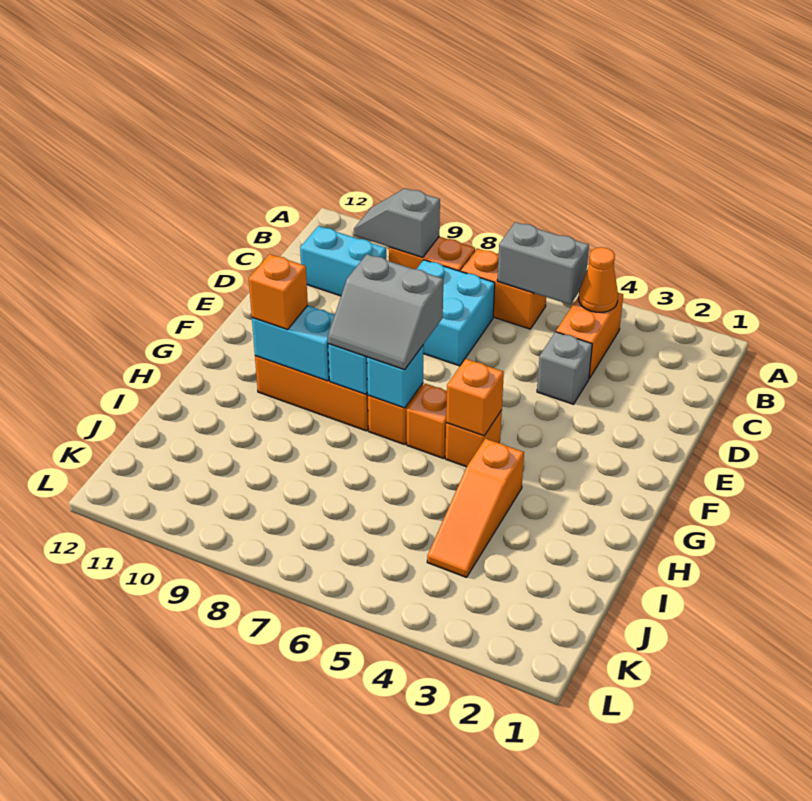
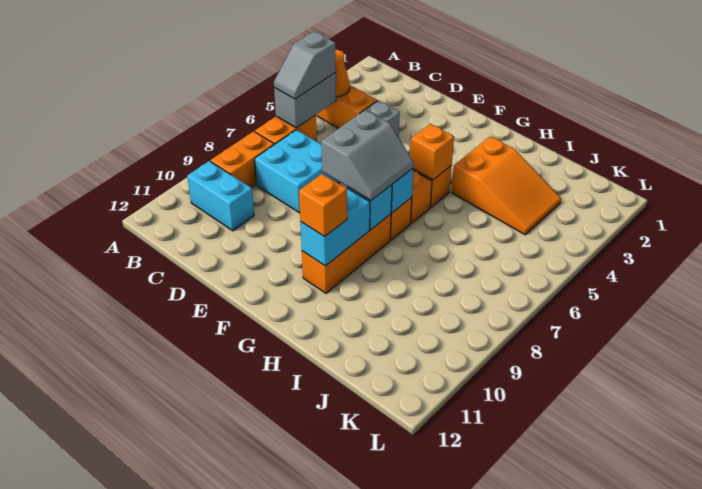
grey 1x2 slope [354,188,440,258] -> grey 1x2 slope moved to [274,31,336,99]
cyan 1x2 brick [300,226,386,296] -> cyan 1x2 brick turned to [187,161,254,231]
orange 1x3 slope [427,439,524,577] -> orange 2x3 slope [451,136,561,235]

